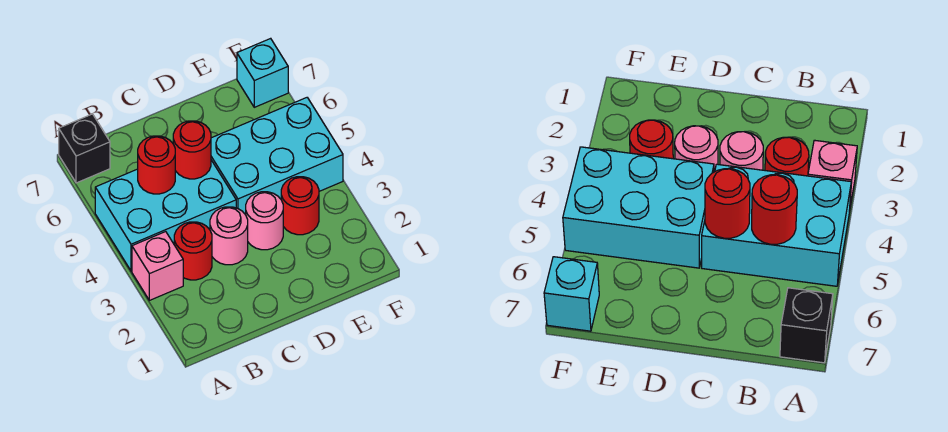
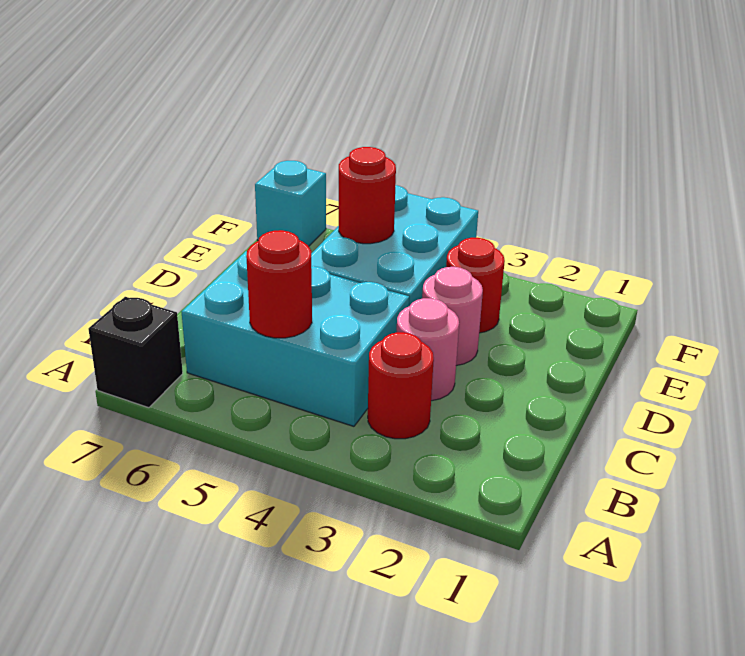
pink 1x1 brick [132,232,183,300] -> none
cyan 2x3 brick [95,160,236,271] -> cyan 2x3 brick turned to [182,251,409,426]
red 1x1 round brick [173,121,211,179] -> red 1x1 round brick moved to [339,147,396,244]

